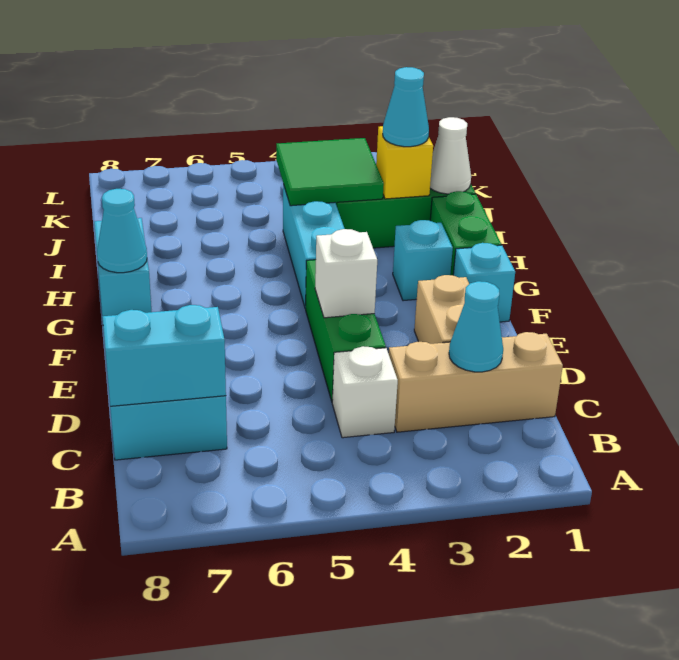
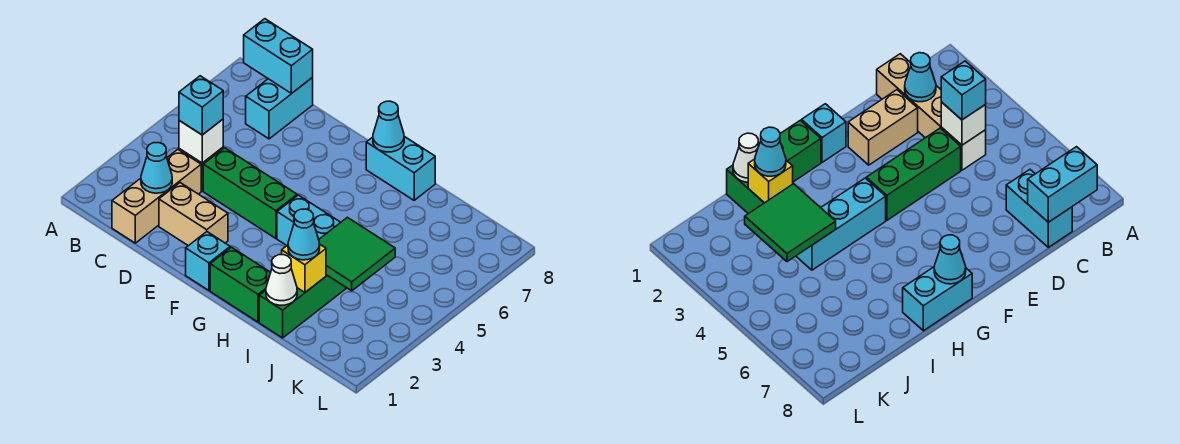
cyan 1x2 brick [102,305,226,406] -> cyan 1x2 brick turned to [244,19,313,93]
white 1x1 brick [315,229,377,318] -> white 1x1 brick moved to [179,119,223,163]
cyan 1x1 brick [393,220,453,301] -> cyan 1x1 brick moved to [179,76,223,135]

